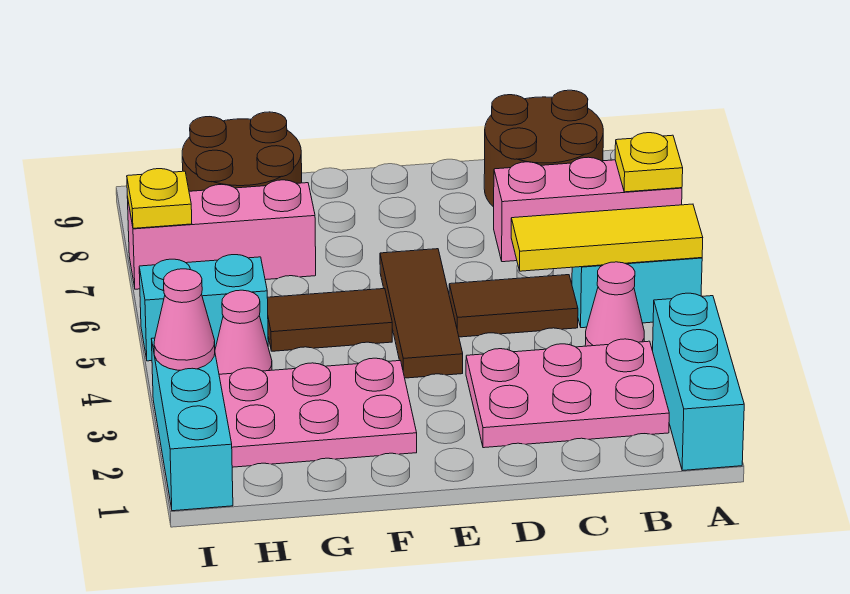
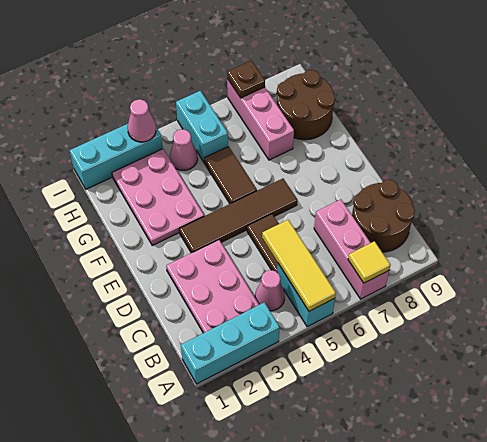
yellow 1x1 plate [615,133,683,192] -> yellow 1x1 tile [348,241,390,283]
brown 1x3 tile [380,249,463,378] -> brown 1x4 tile [179,179,297,253]
yellow 1x1 plate [127,169,192,228] -> brown 1x1 plate [227,61,265,98]

